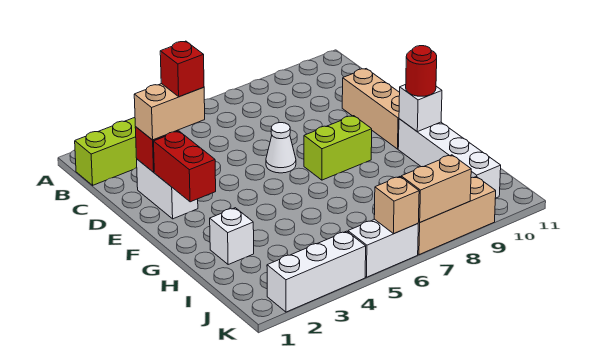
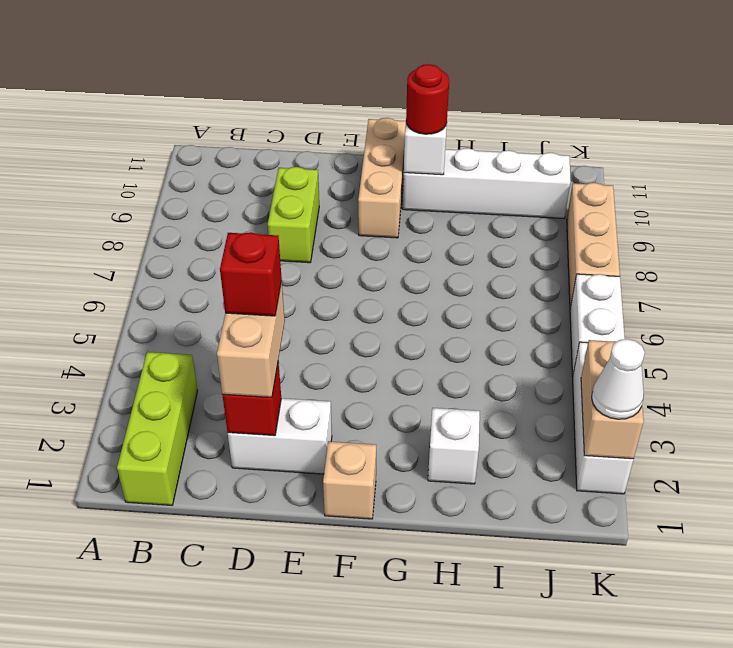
tan 1x3 brick [342,69,400,149] -> tan 1x3 brick turned to [358,118,406,238]
red 1x2 brick [154,131,216,202] -> none
white 1x1 cone [266,123,296,173] -> white 1x1 cone moved to [592,339,645,419]
lime 1x2 brick [304,116,372,180] -> lime 1x2 brick moved to [268,167,319,263]
tan 1x1 brick [374,177,419,234] -> tan 1x1 brick moved to [323,441,376,519]
tan 1x2 brick [401,155,471,222] -> tan 1x2 brick moved to [581,340,644,459]

